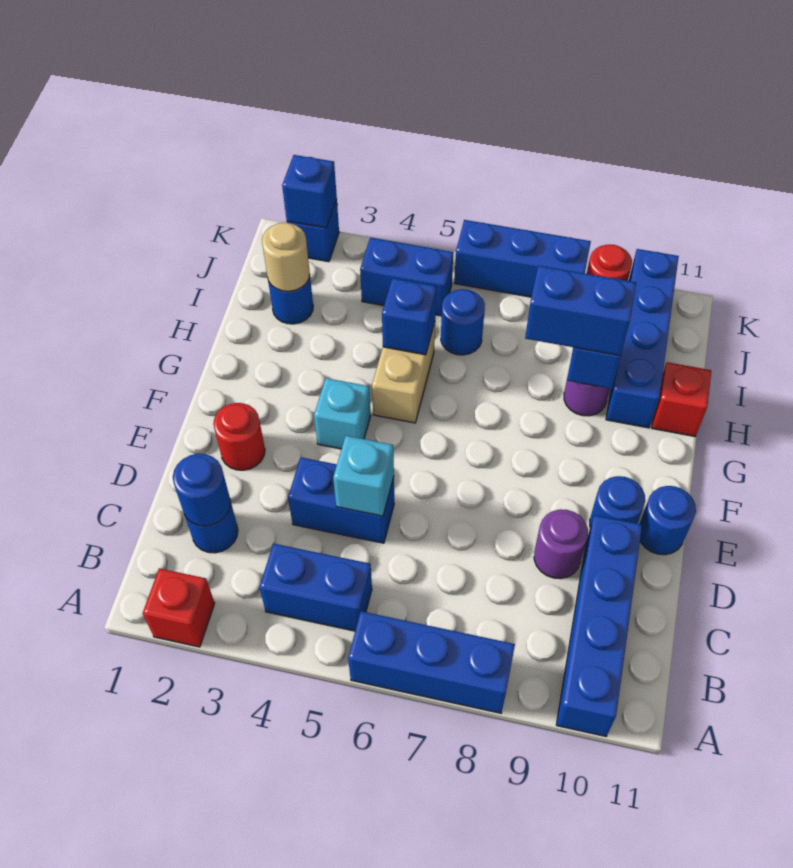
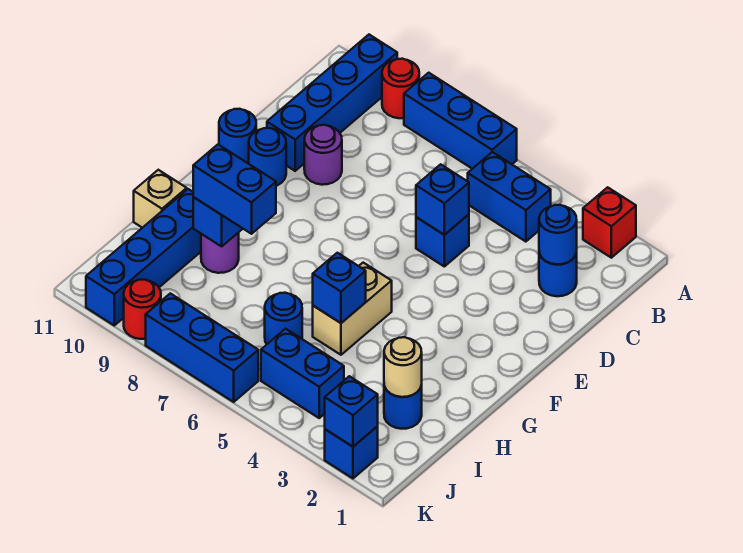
blue 1x2 brick [288,457,394,543] -> blue 1x1 brick [416,214,469,266]
cyan 1x1 brick [333,436,394,516] -> blue 1x1 brick [416,164,469,235]
red 1x1 round brick [213,403,265,470] -> red 1x1 round brick moved to [382,59,419,118]
cyan 1x1 brick [314,378,371,449] -> none
red 1x1 brick [652,362,711,436] -> tan 1x1 brick [134,170,187,228]

